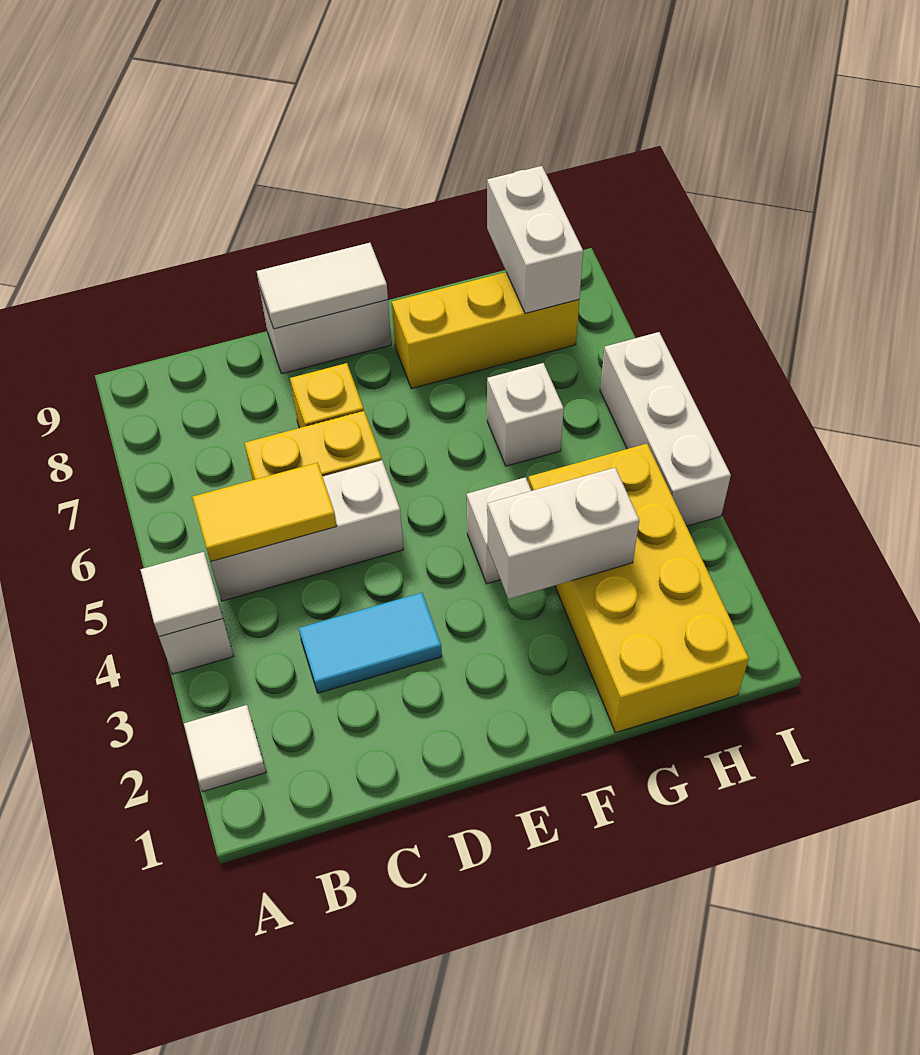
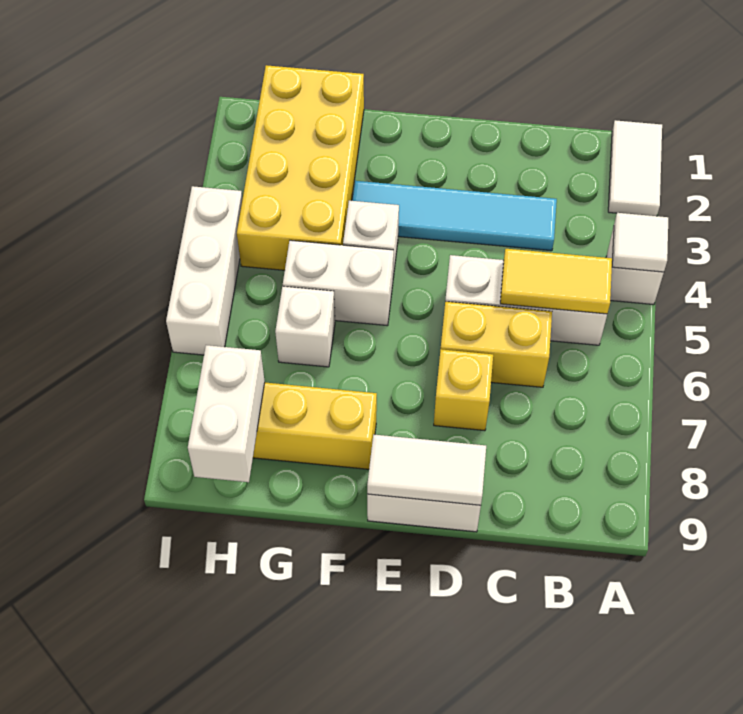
white 1x1 tile [184,705,266,791] -> white 1x2 tile [608,120,662,216]
cyan 1x2 tile [299,593,442,693] -> cyan 1x4 tile [352,181,557,251]
white 1x2 brick [488,468,639,599] -> white 1x2 brick moved to [283,240,394,326]

